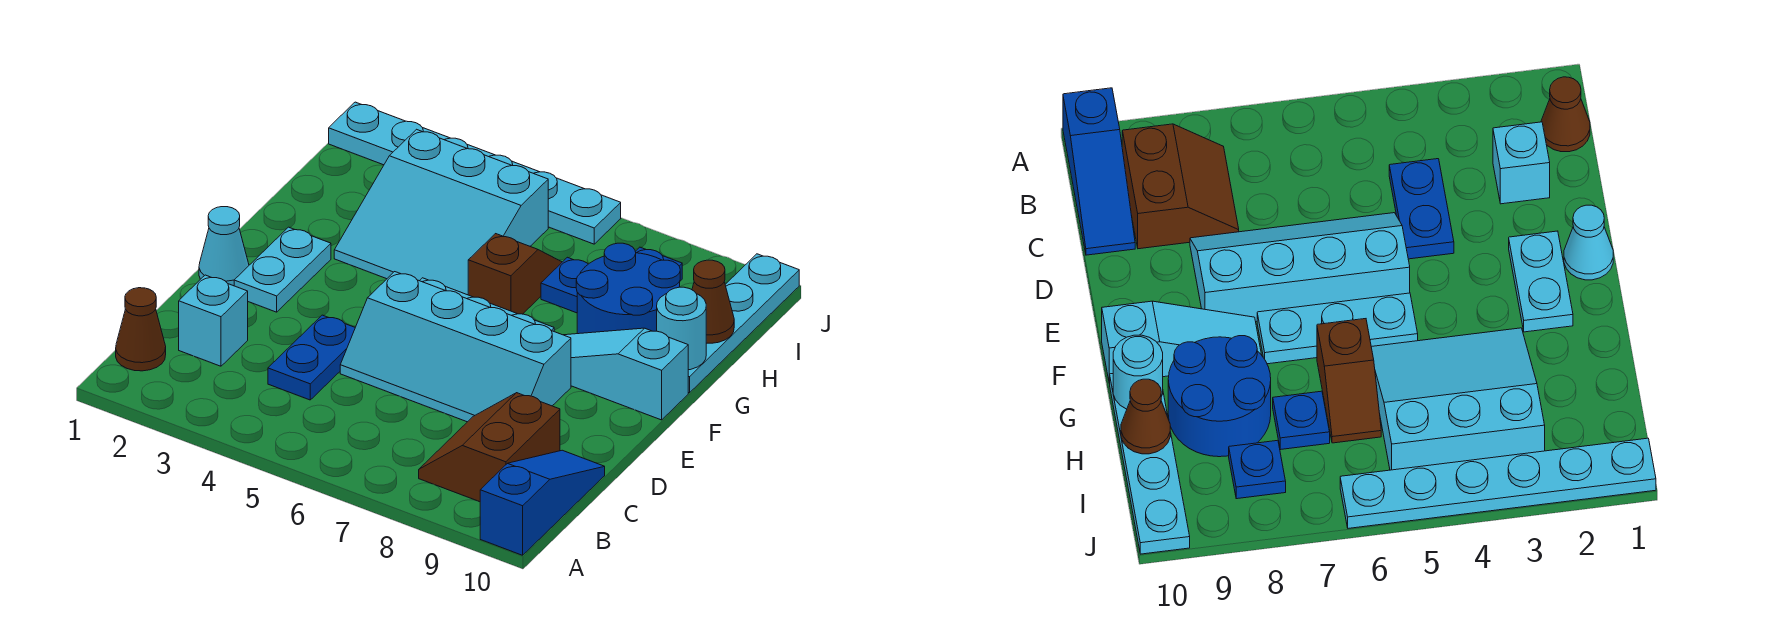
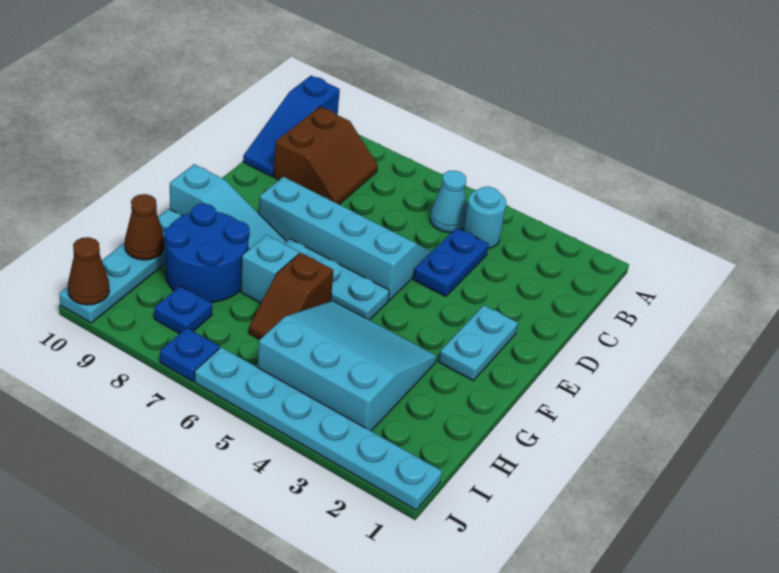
brown 1x1 cone [116,288,166,371] -> brown 1x1 cone moved to [68,237,110,305]
cyan 1x1 brick [179,275,248,366] -> cyan 1x1 brick moved to [241,235,299,303]
cyan 1x1 cone [199,207,249,286] -> cyan 1x1 cone moved to [430,171,467,232]
cyan 1x1 round brick [657,287,706,370] -> cyan 1x1 round brick moved to [463,187,506,249]
blue 1x1 plate [541,257,588,313] -> blue 1x1 plate moved to [160,328,220,381]

